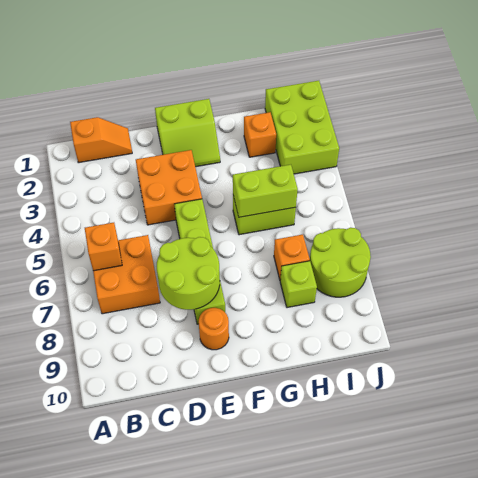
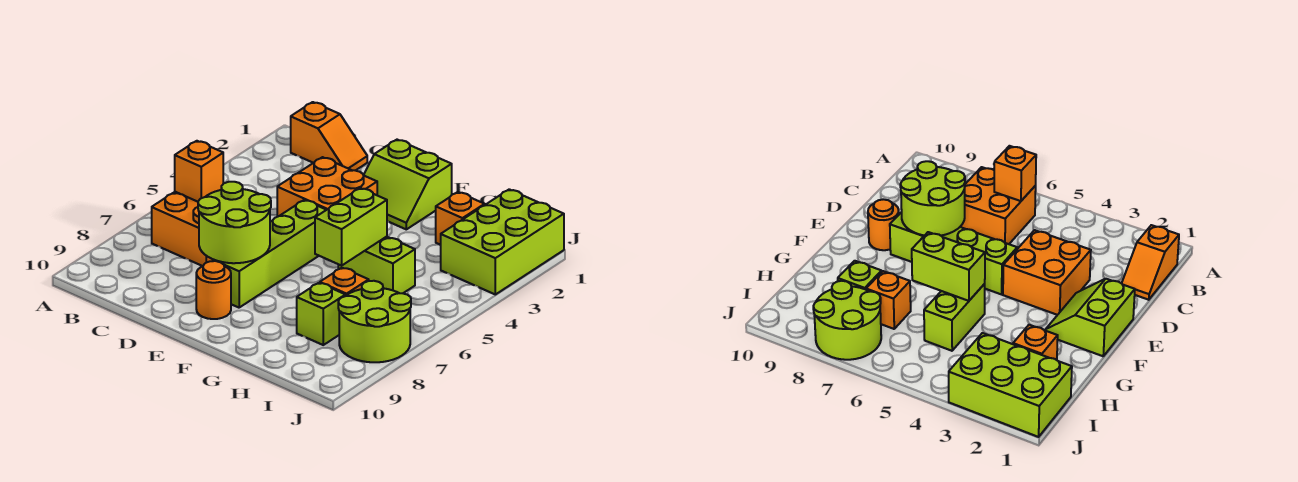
lime 1x2 brick [233,165,298,217] -> lime 1x2 brick turned to [315,188,387,266]

